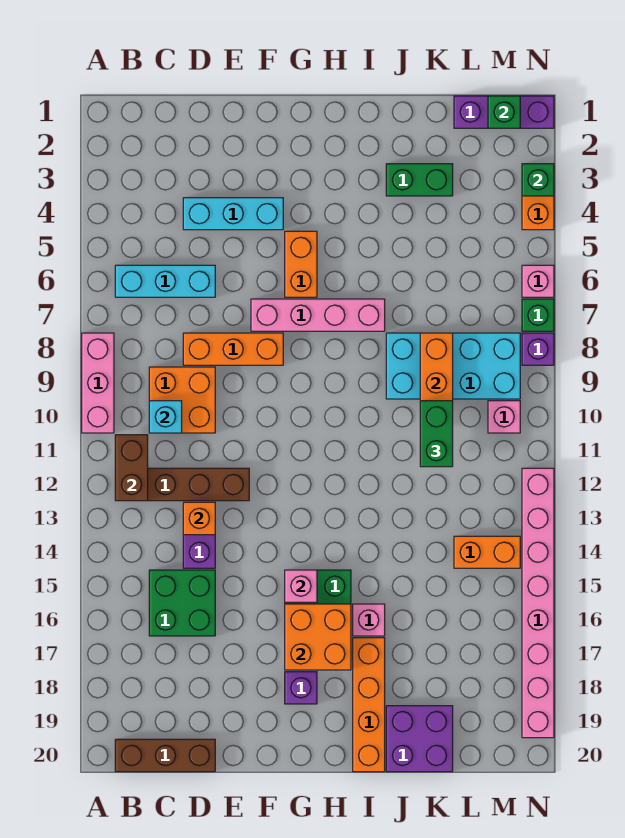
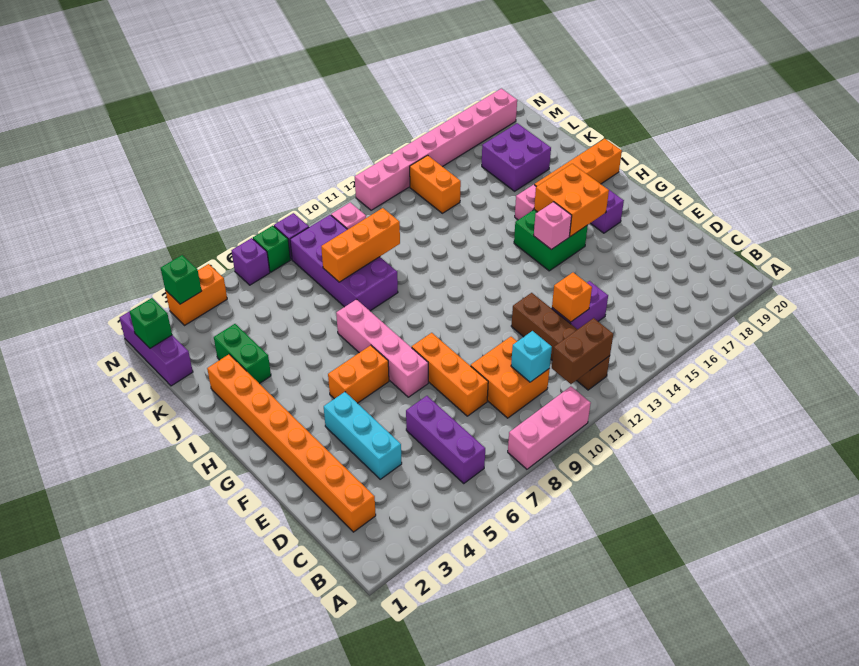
cyan 1x3 brick [115,265,215,297] -> purple 1x3 brick [406,396,485,483]
brown 1x3 brick [115,739,215,772] -> none
none -> orange 1x8 brick [207,354,376,532]
green 2x2 brick [149,570,215,636] -> none
cyan 2x4 brick [386,333,520,399] -> purple 2x4 brick [290,215,398,311]
purple 2x2 brick [386,706,453,772] -> purple 2x2 brick moved to [482,123,551,191]
green 1x2 brick [420,401,453,467] -> none
pink 1x1 brick [522,265,554,297] -> purple 1x1 brick [232,238,270,285]

